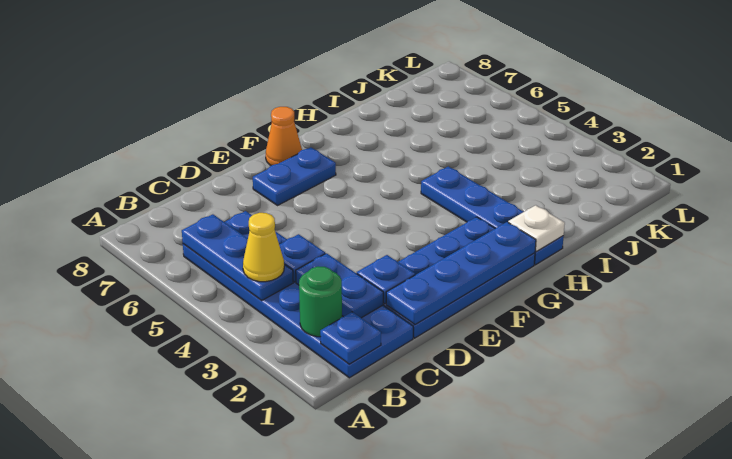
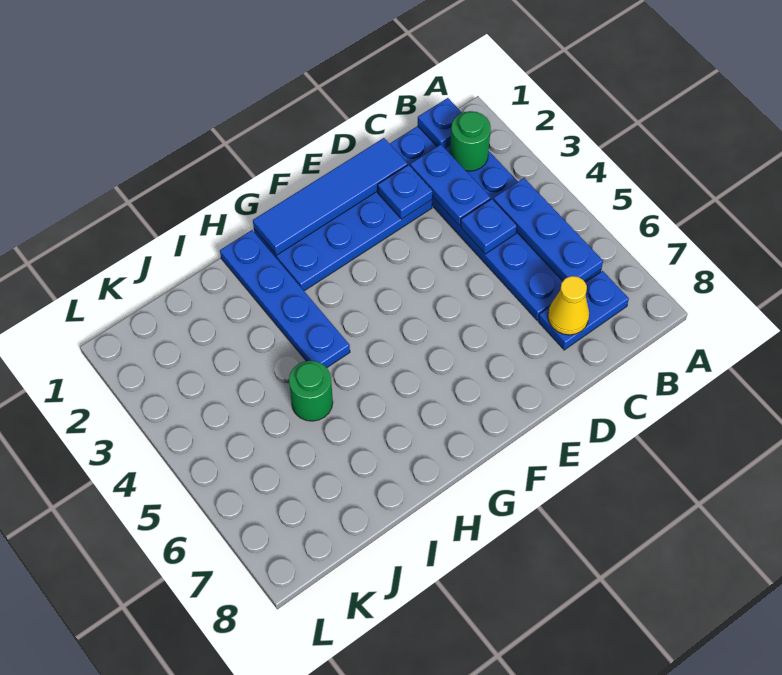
yellow 1x1 cone [243,213,284,282] -> yellow 1x1 cone moved to [548,276,589,335]
blue 1x4 plate [386,222,536,325] -> blue 1x4 tile [253,138,408,255]
blue 1x2 plate [253,147,336,205] -> blue 1x2 plate moved to [538,271,629,350]
orange 1x1 cone [266,107,302,165] -> none
white 1x1 plate [508,205,565,251] -> none
none -> green 1x1 round brick [289,361,333,421]

